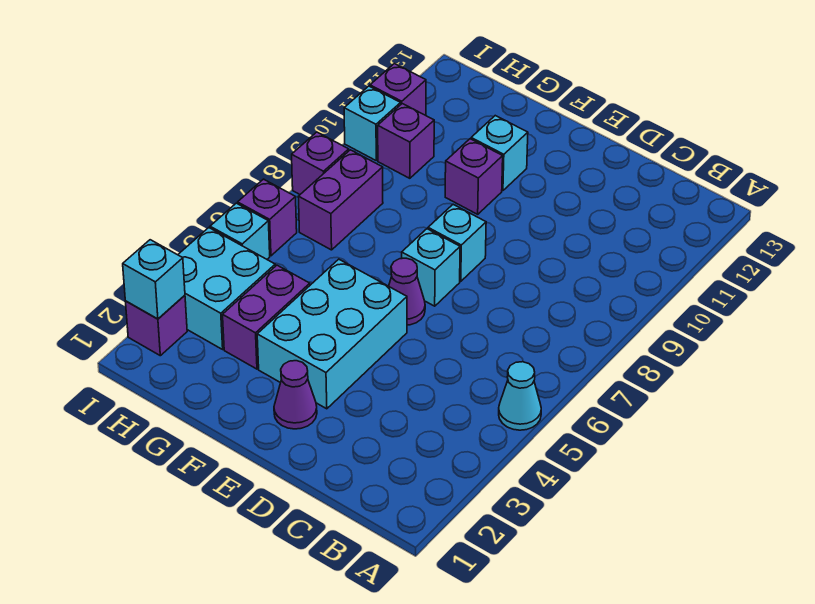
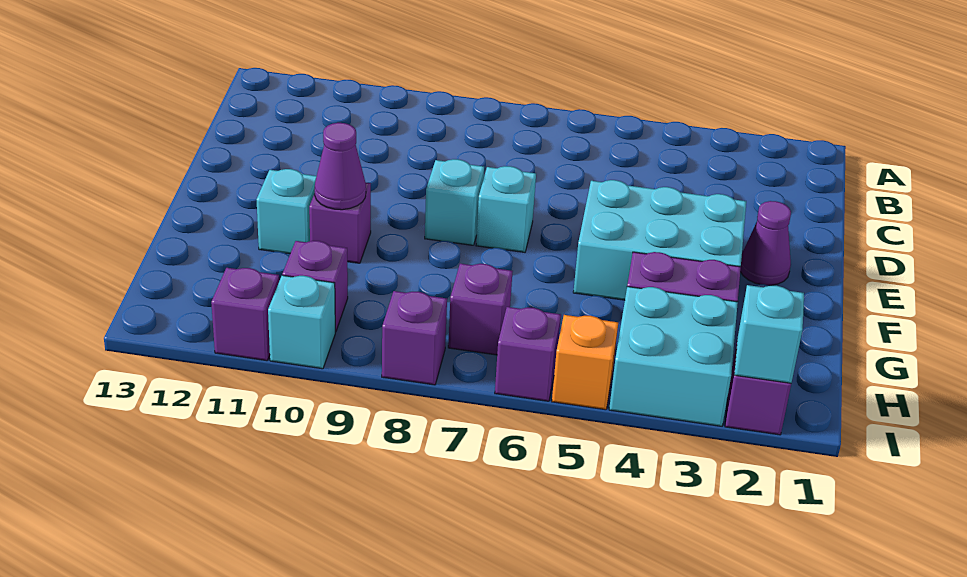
cyan 1x1 cone [499,362,541,430] -> none
purple 1x1 cone [389,258,425,325] -> purple 1x1 cone moved to [315,123,366,210]
purple 1x2 brick [298,150,383,250] -> purple 1x1 brick [448,264,513,355]
cyan 1x1 brick [210,203,270,259] -> orange 1x1 brick [552,315,618,410]

